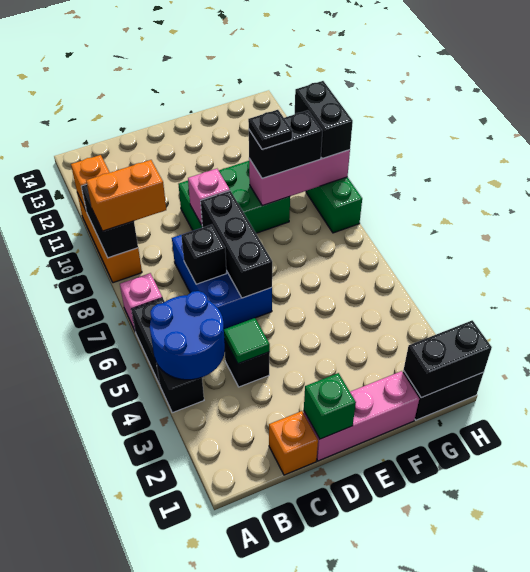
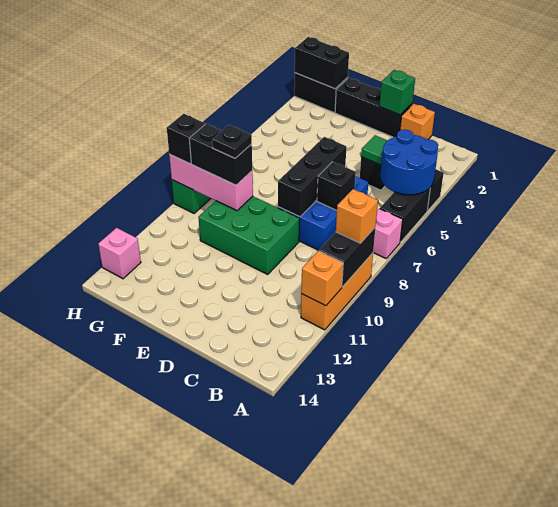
orange 1x2 brick [86,160,166,231] -> orange 1x1 brick [336,189,378,243]
pink 1x3 brick [303,371,419,461] -> black 1x3 brick [335,78,412,137]
pink 1x1 brick [188,169,230,225] -> pink 1x1 brick moved to [98,228,141,279]
black 1x2 brick [295,81,353,159] -> black 1x1 brick [167,114,205,164]

